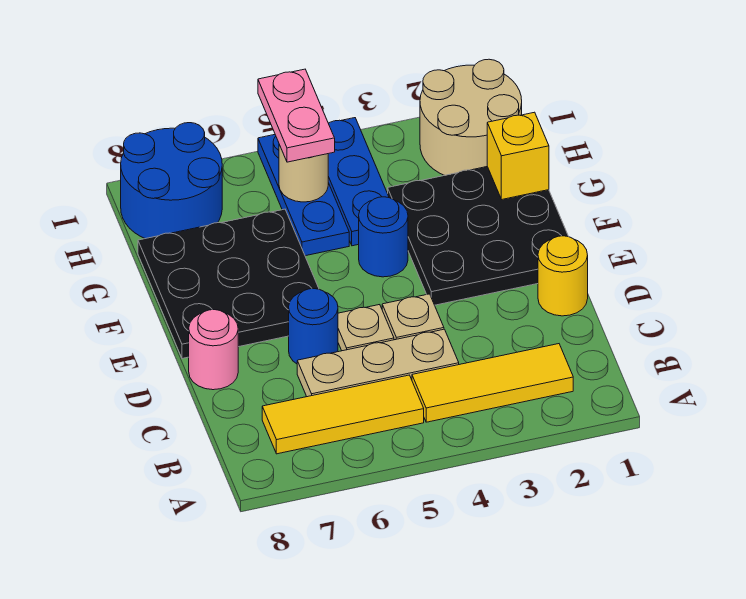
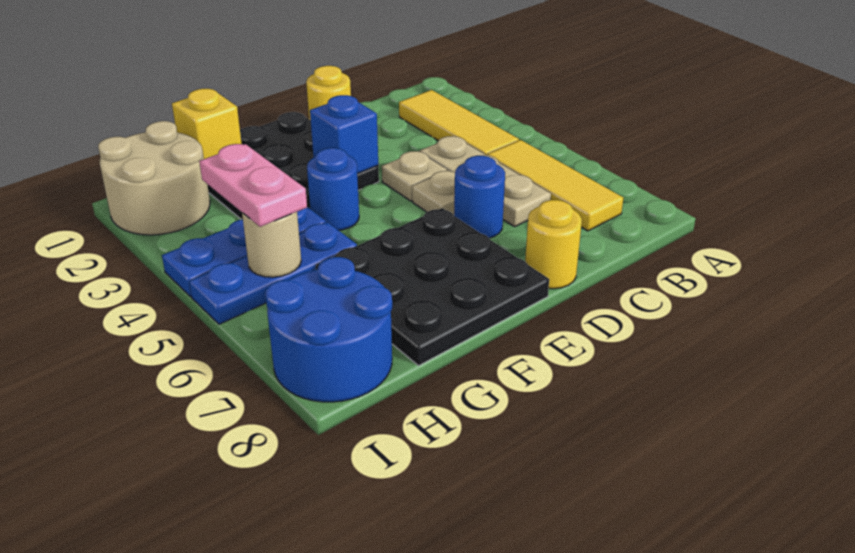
pink 1x1 round brick [189,310,238,390] -> yellow 1x1 round brick [525,200,582,289]
none -> blue 1x1 brick [310,95,378,174]
pink 1x2 plate [258,69,335,162] -> pink 1x2 plate turned to [199,144,307,227]

